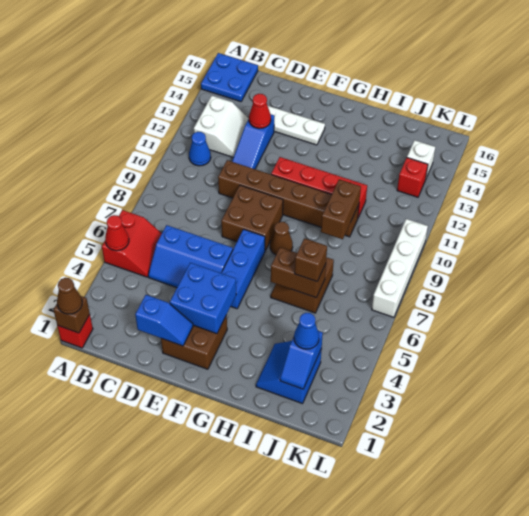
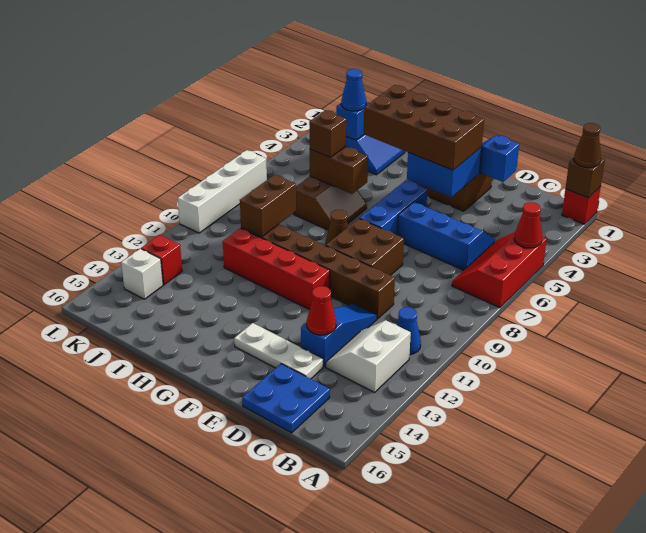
red 2x2 slope [102,210,162,277] -> red 2x3 slope [452,232,547,308]
blue 2x2 plate [201,53,258,102] -> blue 2x2 plate moved to [242,364,330,433]
none -> brown 2x4 brick [364,85,484,170]

